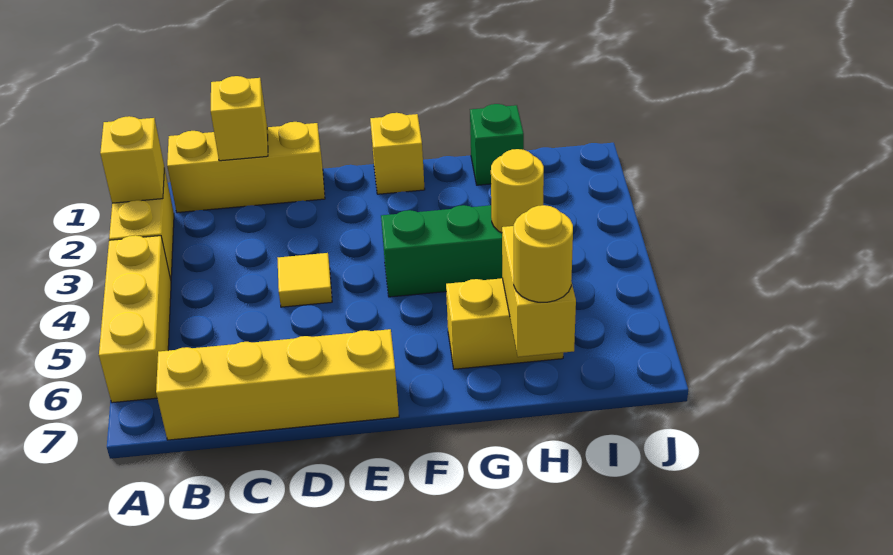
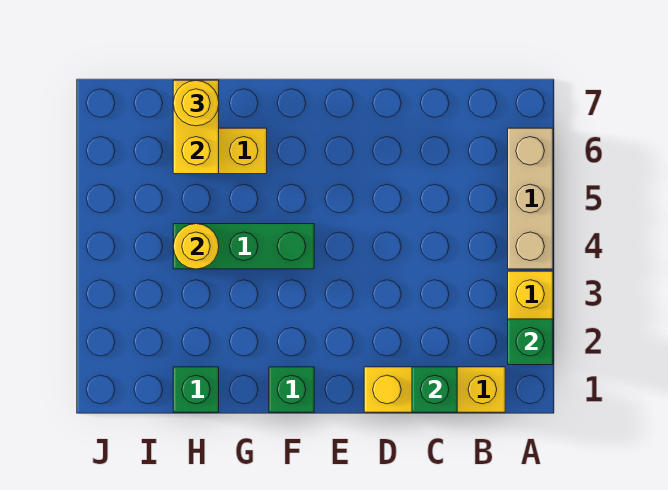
yellow 1x1 brick [100,116,164,203] -> green 1x1 brick [508,319,553,365]
yellow 1x3 brick [99,235,171,403] -> tan 1x3 brick [508,128,553,269]
yellow 1x4 brick [156,329,399,440] -> none
yellow 1x1 brick [211,76,268,161] -> green 1x1 brick [412,367,457,412]
yellow 1x1 tile [278,253,332,307] -> none
yellow 1x1 brick [370,113,425,194] -> green 1x1 brick [269,367,314,412]

